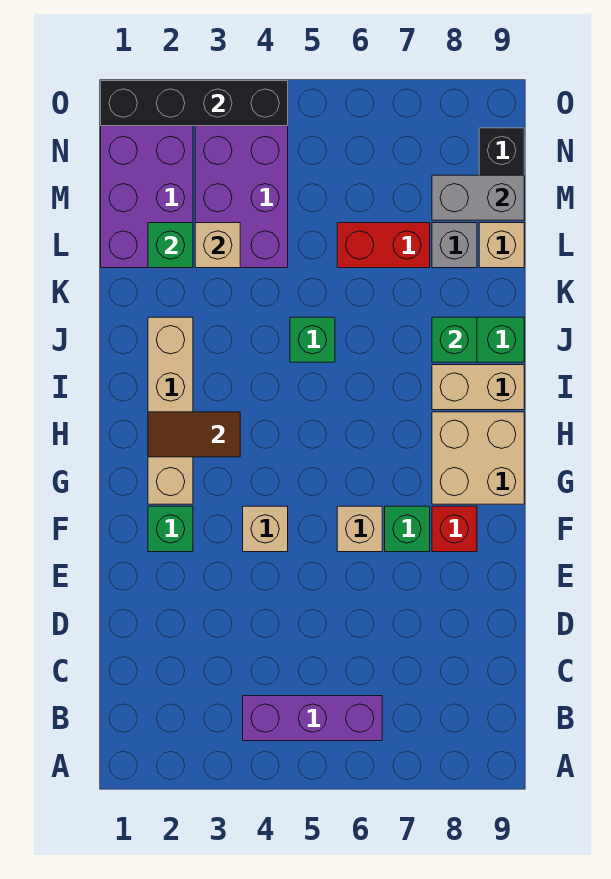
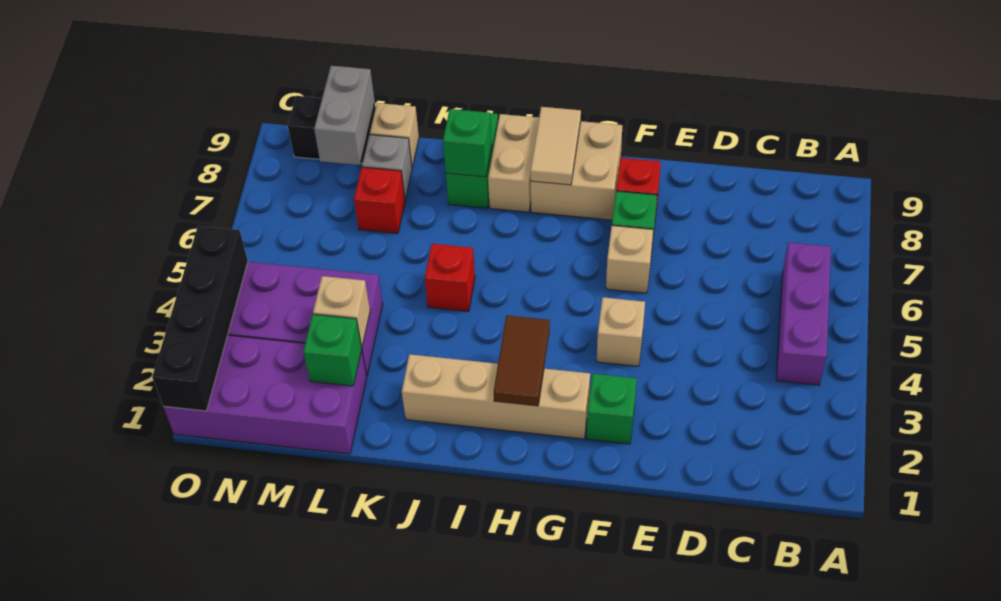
none -> tan 1x2 tile [530,107,581,185]
green 1x1 brick [290,317,335,362] -> red 1x1 brick [425,244,475,312]
red 1x2 brick [337,223,430,268] -> red 1x1 brick [354,167,405,234]

